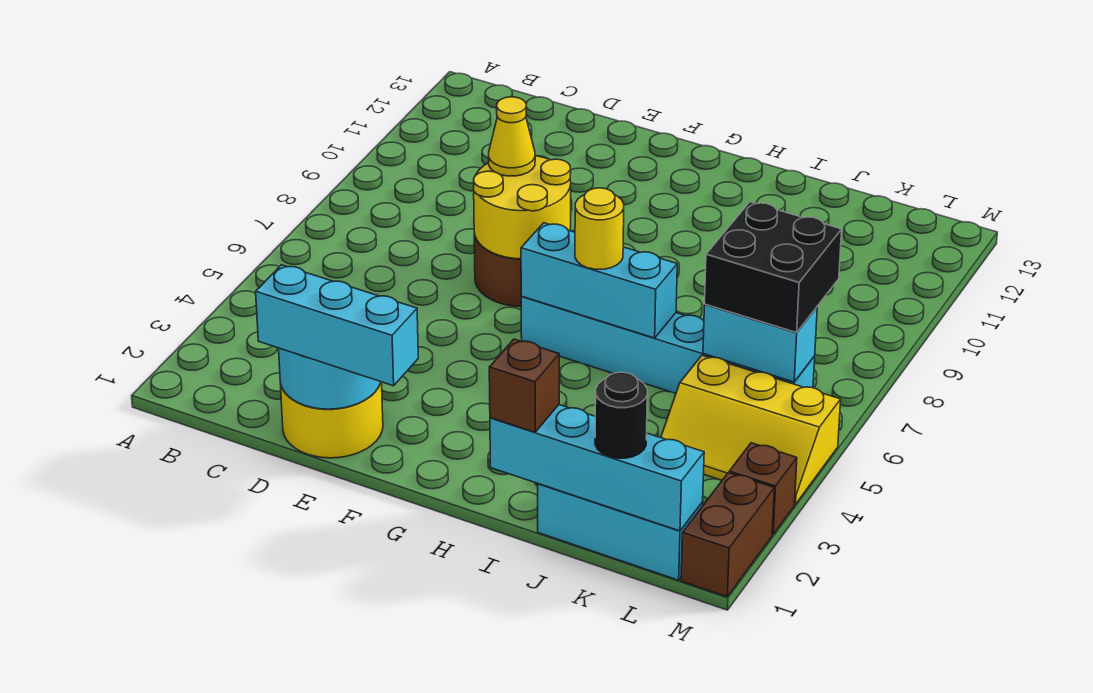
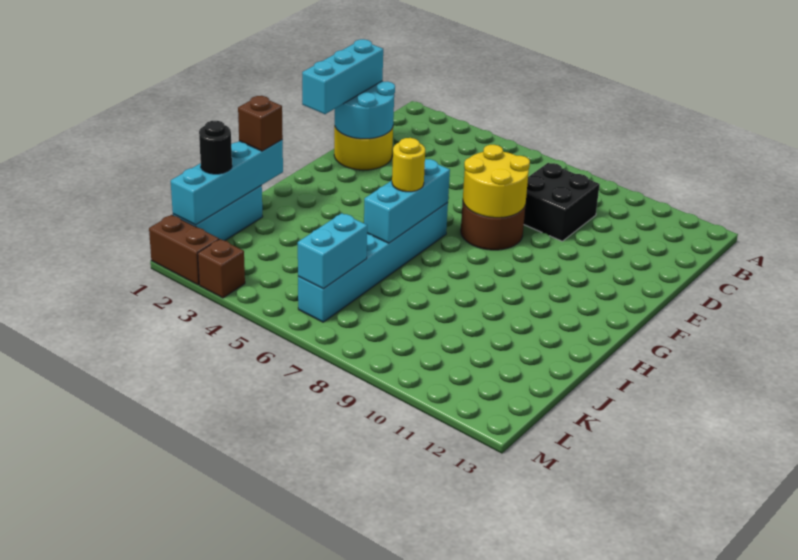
yellow 1x1 cone [488,97,535,176] -> none
yellow 2x3 slope [661,355,841,504] -> none
black 2x2 brick [705,202,842,332] -> black 2x2 brick moved to [524,163,600,241]

